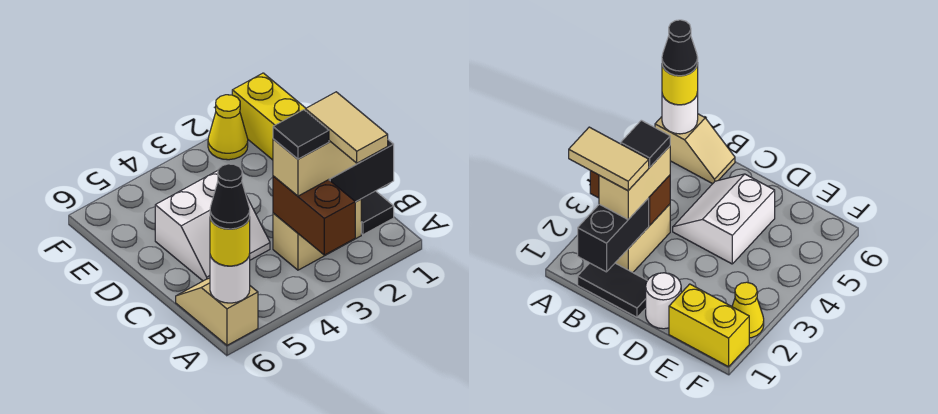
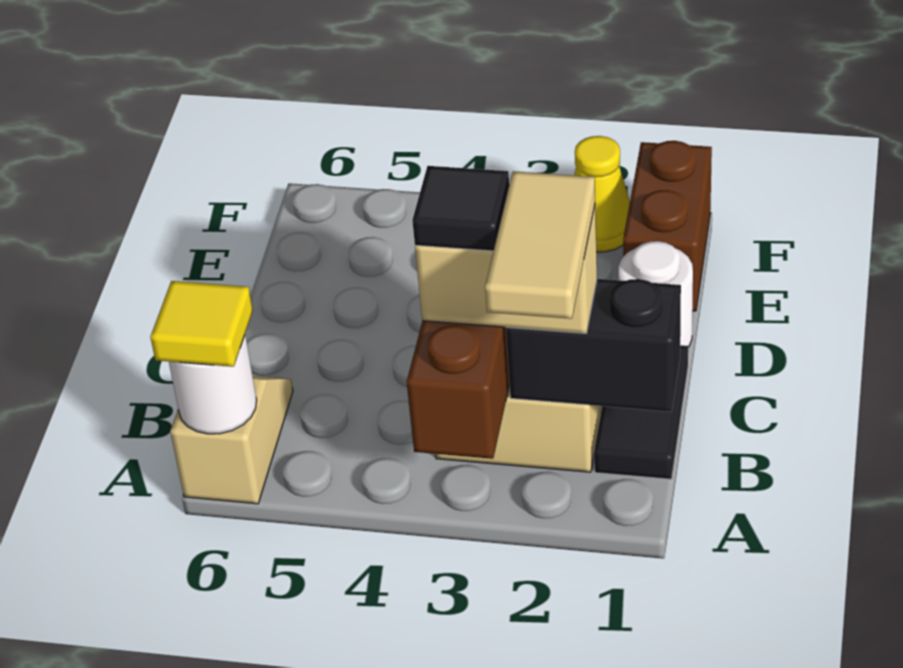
yellow 1x1 round brick [210,217,250,266] -> yellow 1x1 tile [150,281,253,367]
black 1x1 cone [210,164,250,229] -> none
white 2x2 slope [155,171,270,281] -> none
yellow 1x2 brick [232,73,306,160] -> brown 1x2 brick [623,141,712,311]

